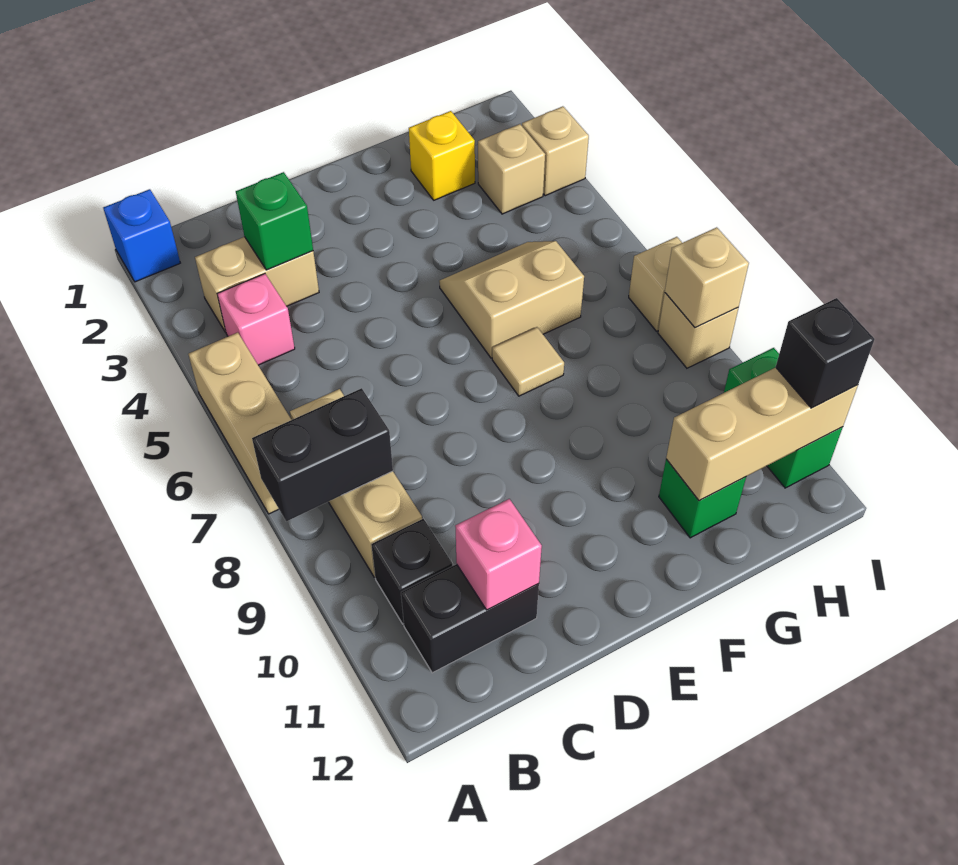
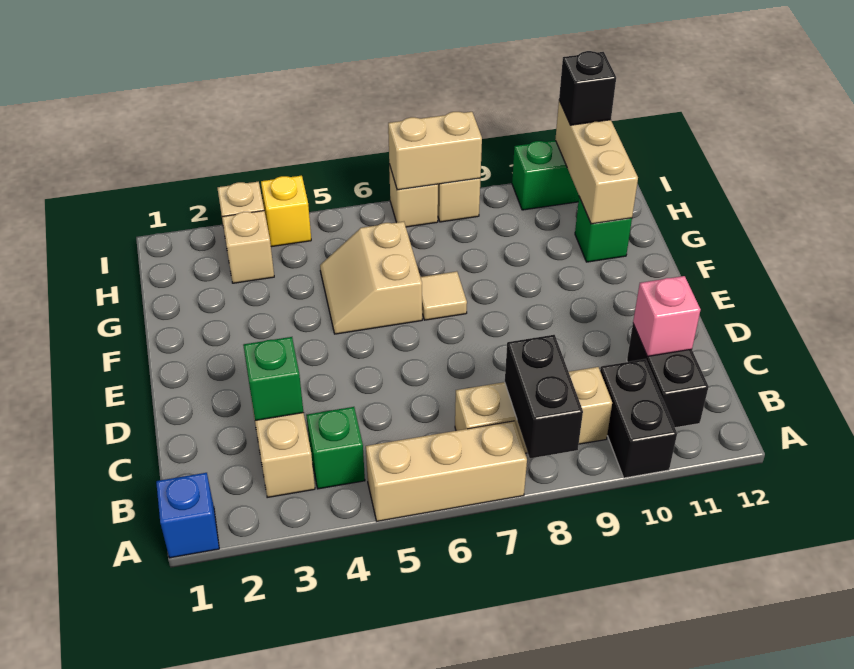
pink 1x1 brick [217,274,295,365] -> green 1x1 brick [306,407,365,489]
black 1x1 brick [371,519,452,624] -> black 1x2 brick [600,359,677,478]
yellow 1x1 brick [409,111,475,200] -> yellow 1x1 brick moved to [261,176,311,247]
tan 1x1 brick [665,227,749,327] -> tan 1x2 brick [388,112,482,190]

